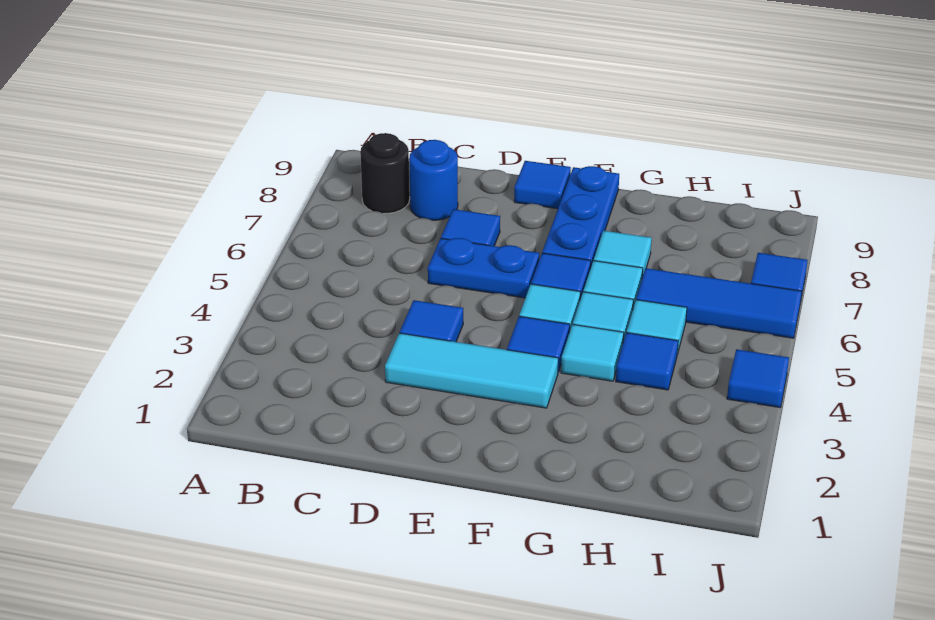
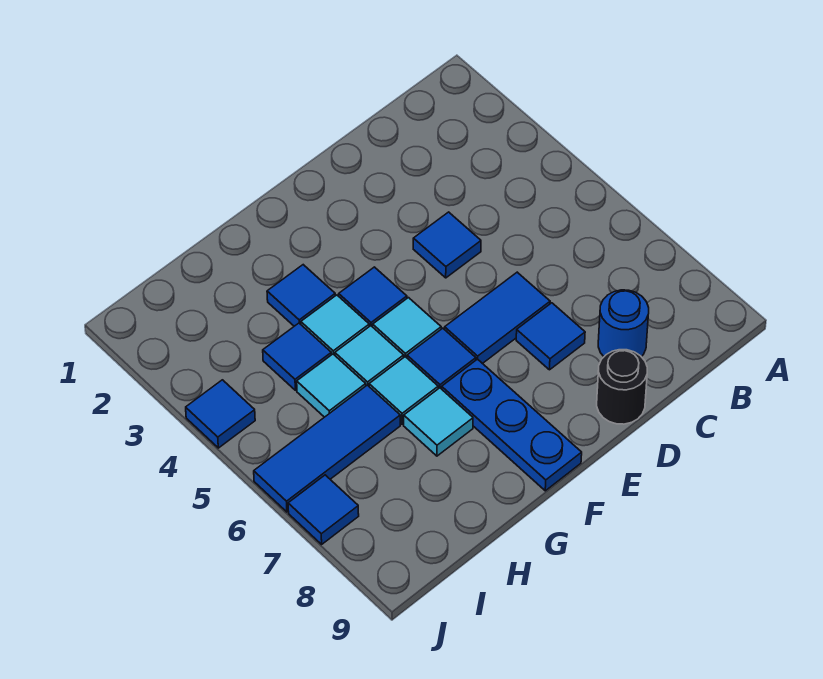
black 1x1 round brick [360,133,410,213] -> black 1x1 round brick moved to [597,350,647,424]
cyan 1x3 tile [385,333,558,408] -> none
blue 1x2 plate [428,238,539,298] -> blue 1x2 tile [445,272,550,364]
blue 1x1 tile [514,161,571,209] -> blue 1x1 tile moved to [267,265,335,326]

